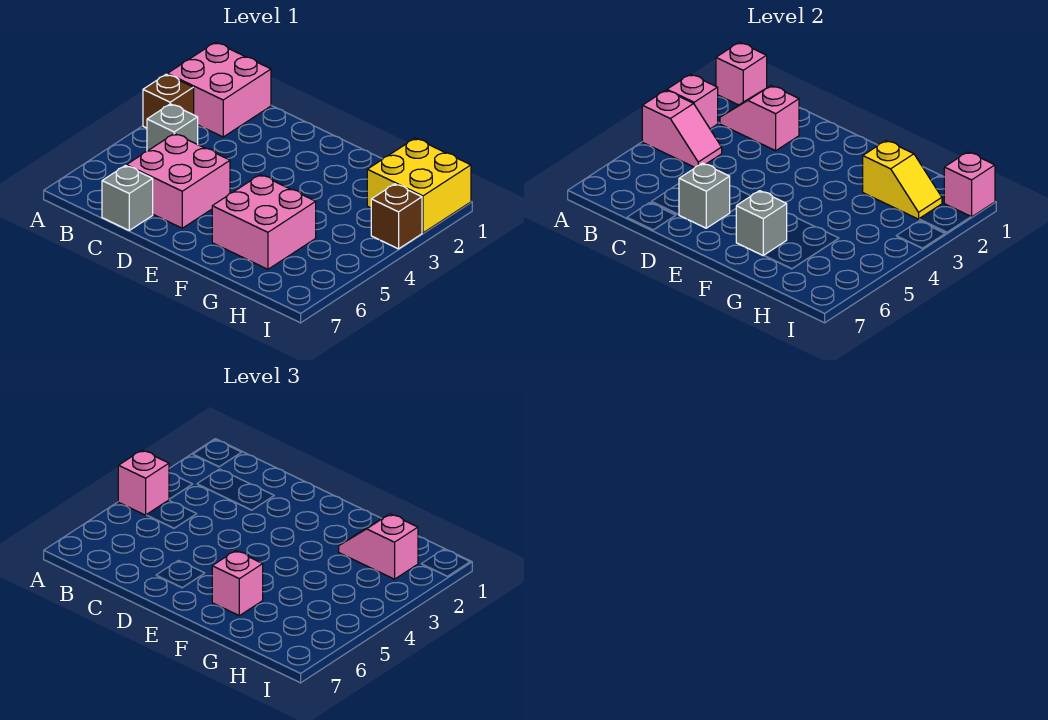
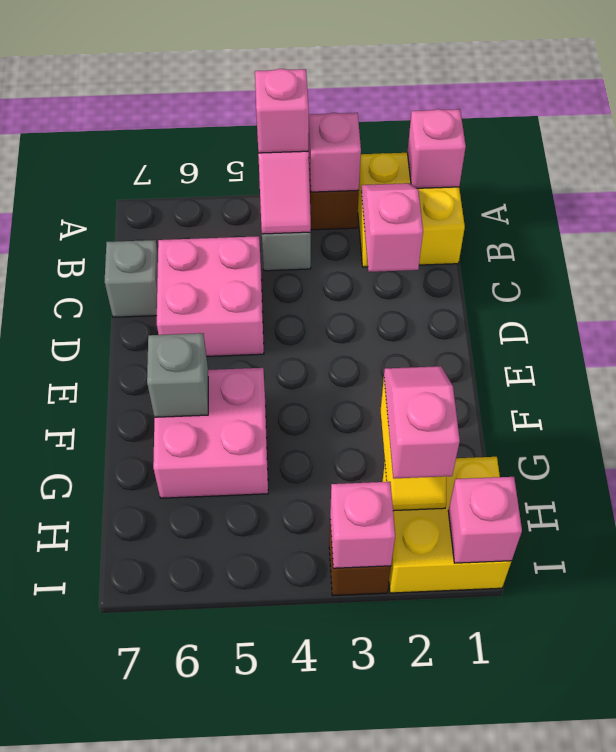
pink 2x2 brick [168,42,271,137] -> yellow 2x2 brick [358,153,465,267]
grey 1x1 brick [679,163,730,228] -> none
pink 1x1 brick [212,551,263,616] -> pink 1x1 brick moved to [330,482,395,568]

